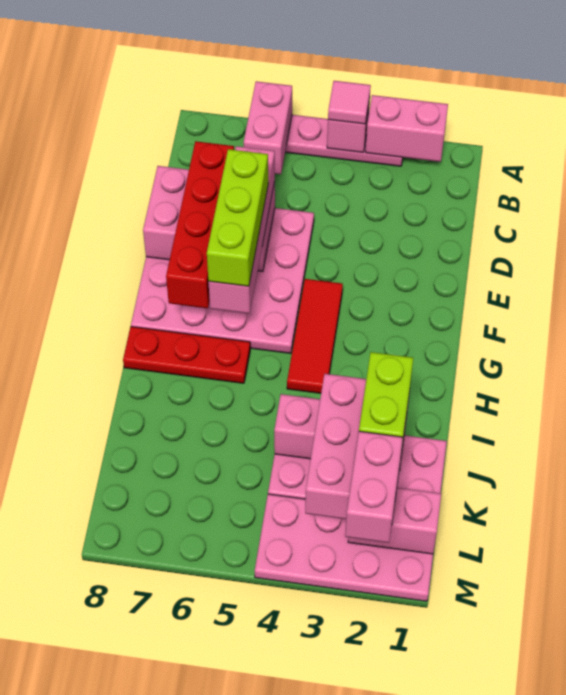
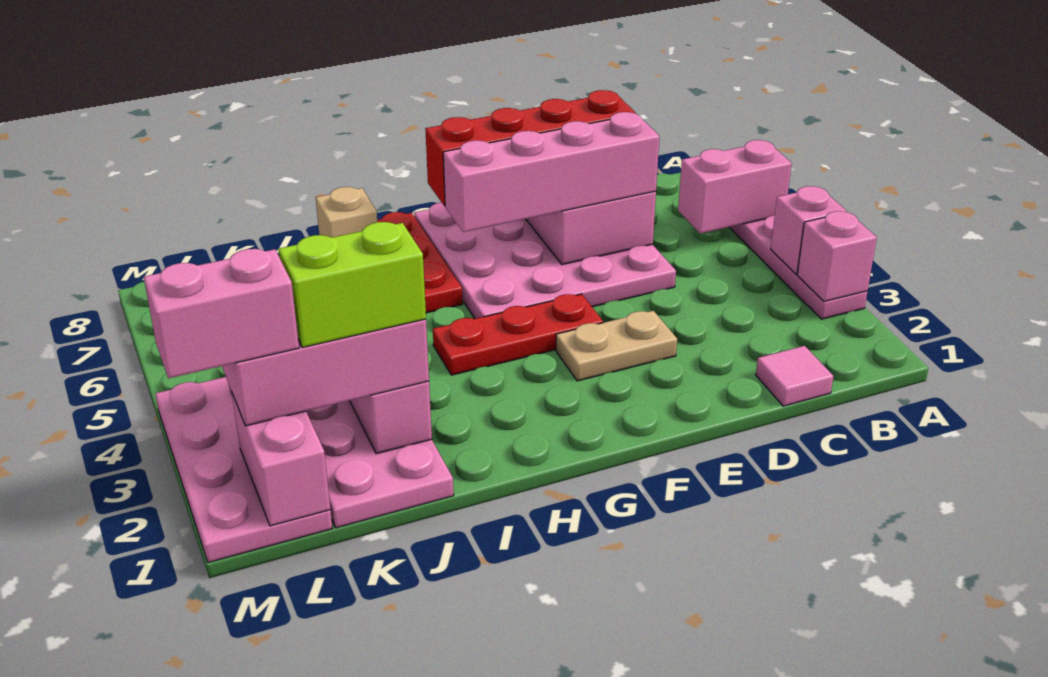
pink 1x2 brick [366,95,448,162] -> pink 1x1 brick [797,211,877,302]
pink 1x1 tile [328,81,371,124] -> pink 1x1 tile moved to [756,346,833,406]
none -> tan 1x2 plate [556,311,677,381]
lime 1x3 brick [207,149,268,286] -> none
red 1x3 tile [287,279,343,393] -> red 1x3 plate [433,294,603,375]
none -> tan 1x1 brick [316,187,377,238]

